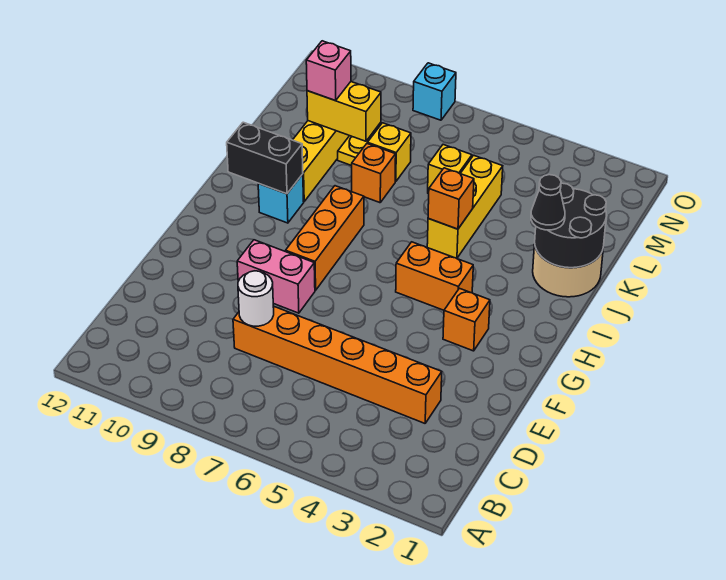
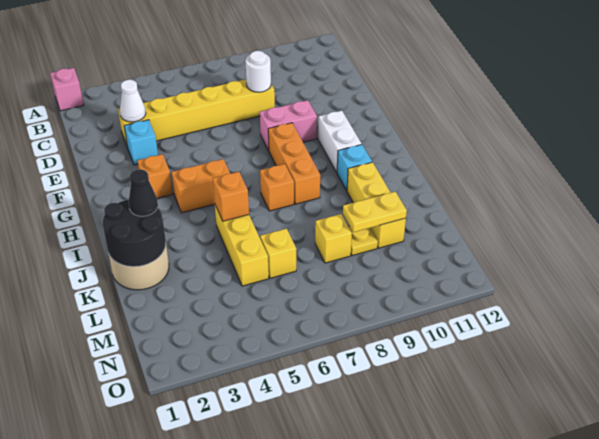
orange 1x6 brick [233,306,442,423] -> yellow 1x6 brick [118,79,275,145]
none -> white 1x1 cone [120,80,146,122]
none -> white 1x2 brick [318,111,362,172]
black 1x2 brick [227,122,303,194] -> none
orange 1x1 brick [352,144,396,203] -> orange 1x1 brick moved to [260,164,294,211]
yellow 1x2 brick [307,82,381,141] -> yellow 1x2 plate [343,192,407,232]
pink 1x1 brick [306,41,351,100] -> pink 1x1 brick moved to [50,68,83,111]
cyan 1x1 brick [413,63,456,120] -> cyan 1x1 brick moved to [124,120,158,165]

